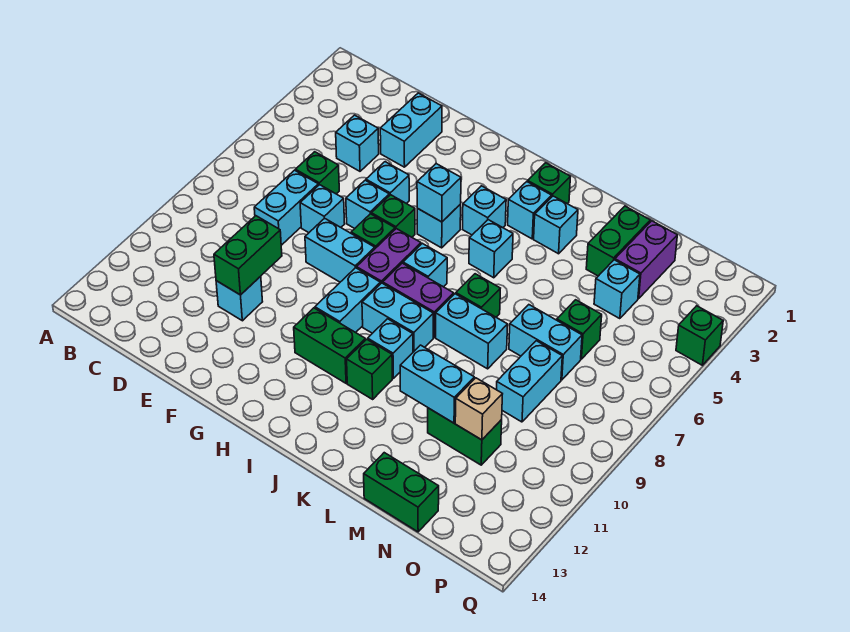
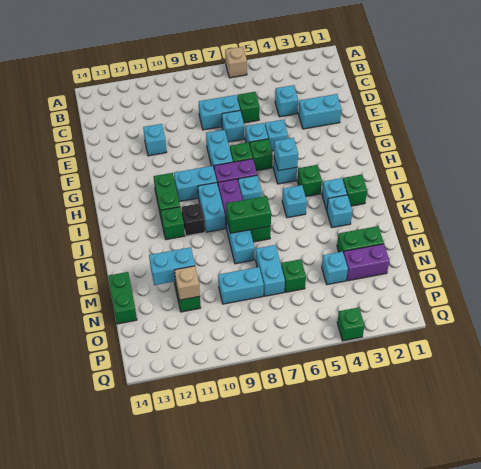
none -> tan 1x1 brick [225,47,247,78]
green 1x2 brick [214,216,282,295] -> green 1x2 brick moved to [226,196,271,233]
cyan 1x1 brick [463,186,506,235] -> green 1x1 brick [297,165,322,197]
cyan 1x1 brick [368,319,413,378] -> black 1x1 brick [181,203,205,236]
cyan 1x2 brick [400,345,474,423] -> cyan 1x2 brick turned to [149,247,195,285]

